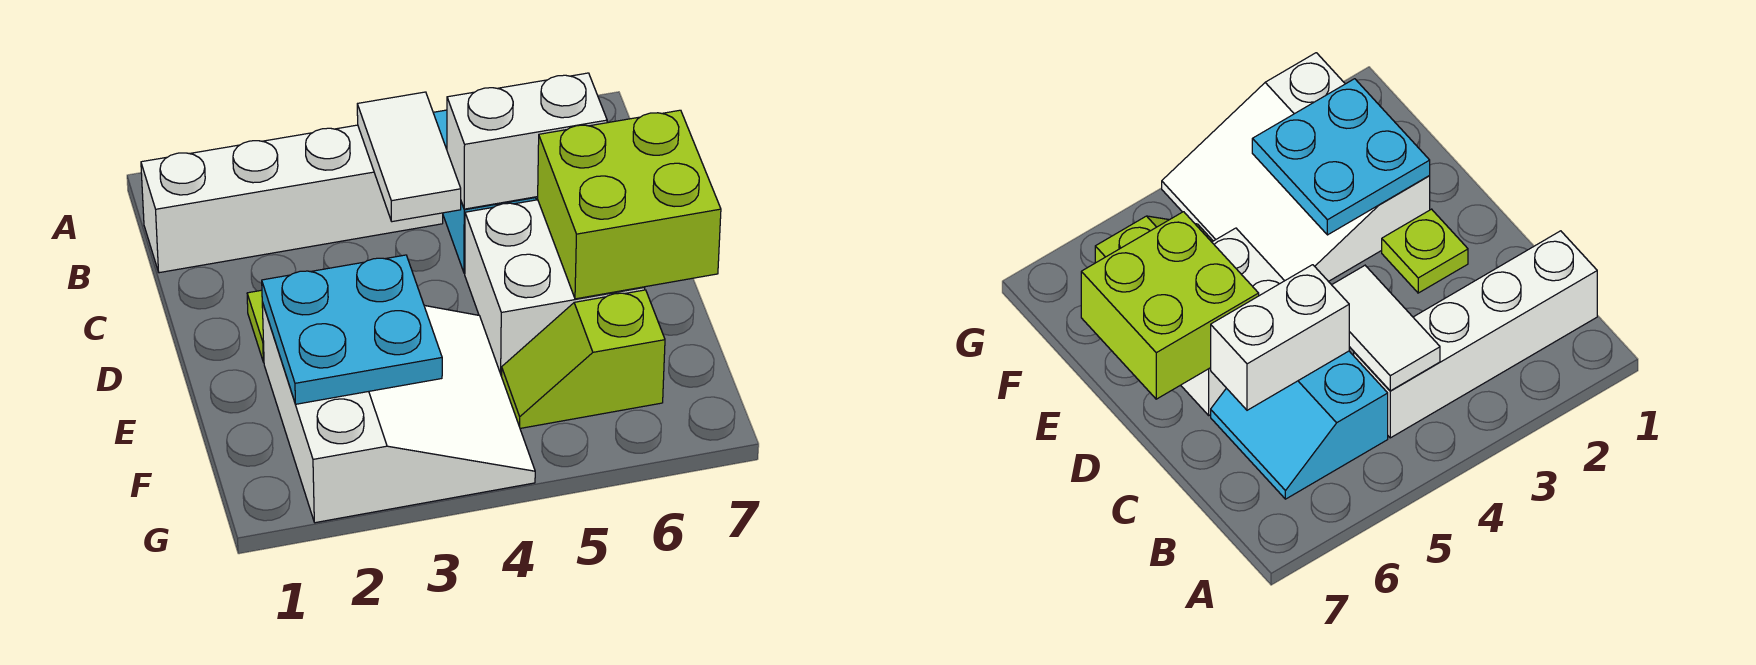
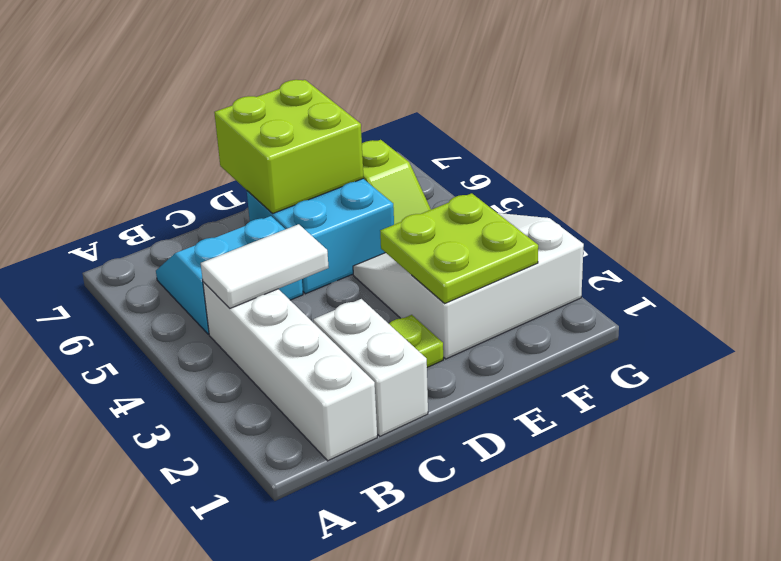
white 1x2 brick [447,73,607,209] -> white 1x2 brick moved to [313,299,428,436]
white 2x2 brick [465,200,645,376] -> cyan 2x2 brick [247,179,394,294]
cyan 2x2 plate [262,255,442,404] -> lime 2x2 plate [380,193,538,303]

